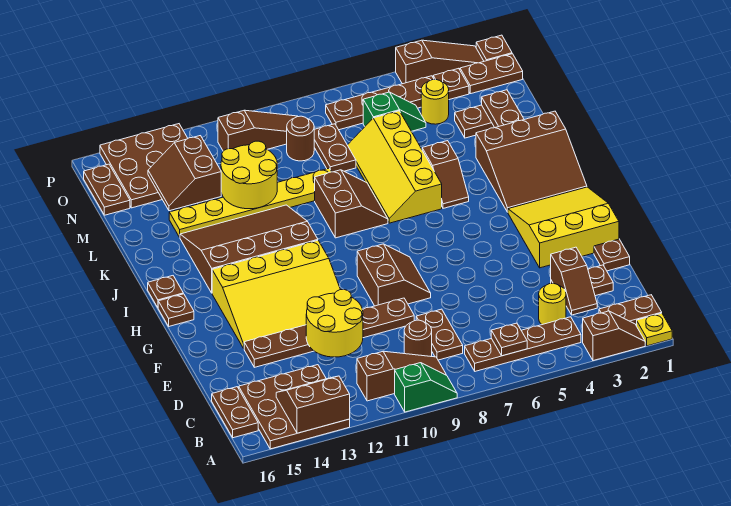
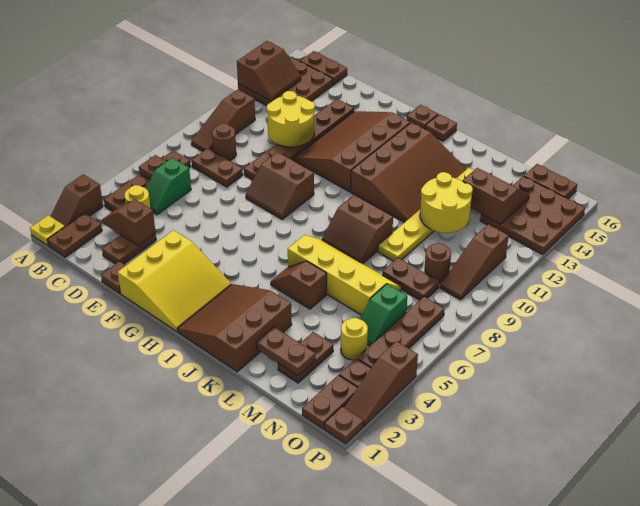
green 1x2 slope [395,363,457,412] -> green 1x2 slope moved to [146,158,191,215]
yellow 3x4 slope [212,241,340,348] -> brown 3x4 slope [295,111,410,192]

